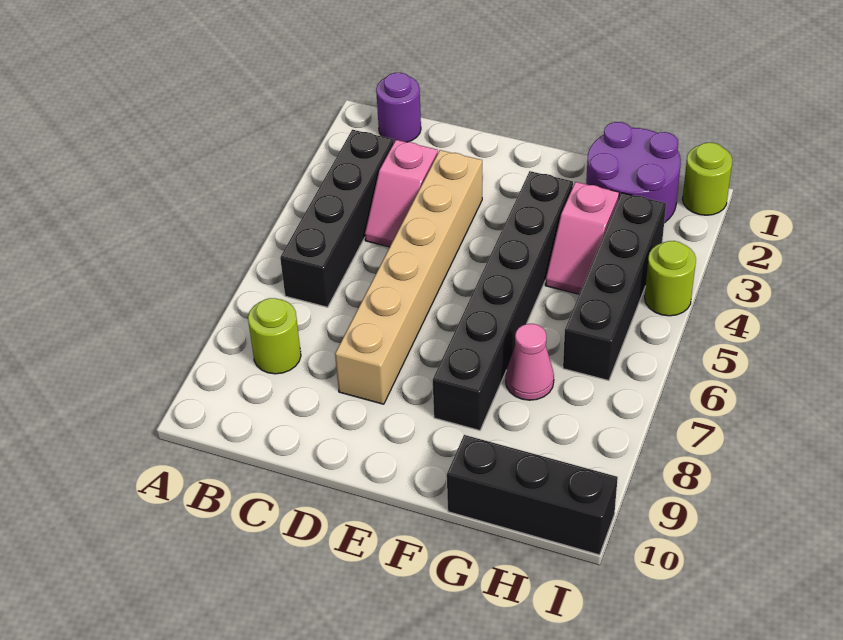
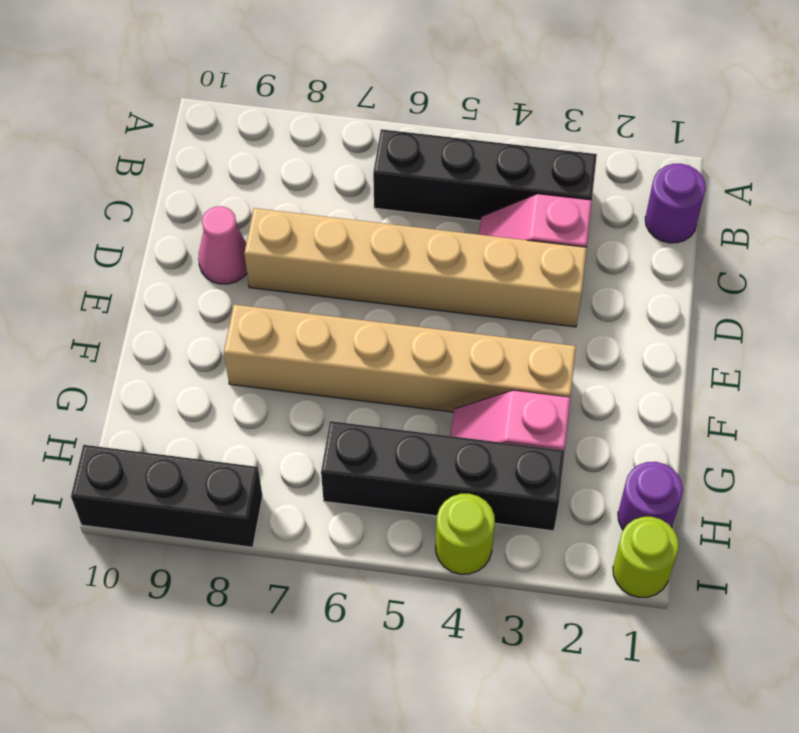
lime 1x1 round brick [248,298,301,374] -> none
black 1x6 brick [433,171,573,430] -> tan 1x6 brick [224,305,576,412]
purple 2x2 round brick [586,122,681,223] -> purple 1x1 round brick [618,462,683,530]
pink 1x1 cone [506,324,554,400] -> pink 1x1 cone moved to [198,206,247,284]
black 1x3 brick [447,435,618,555] -> black 1x3 brick turned to [71,445,263,547]

